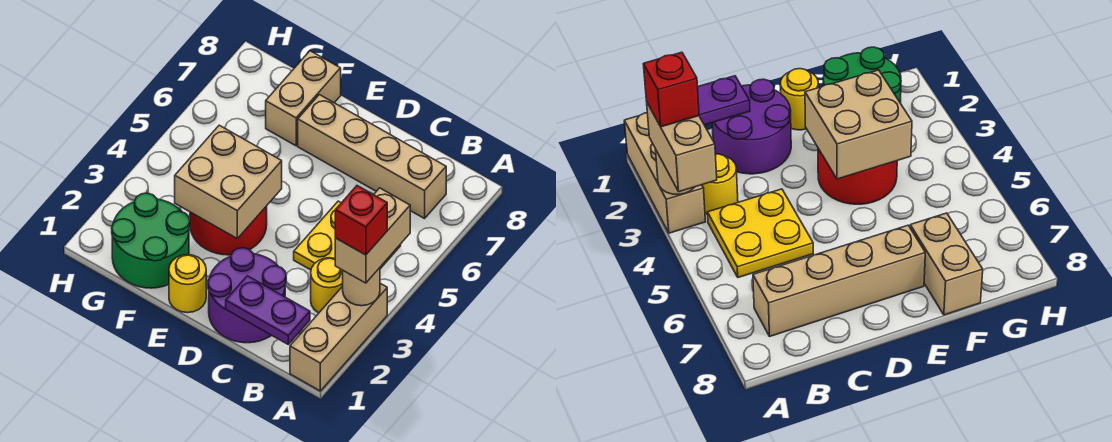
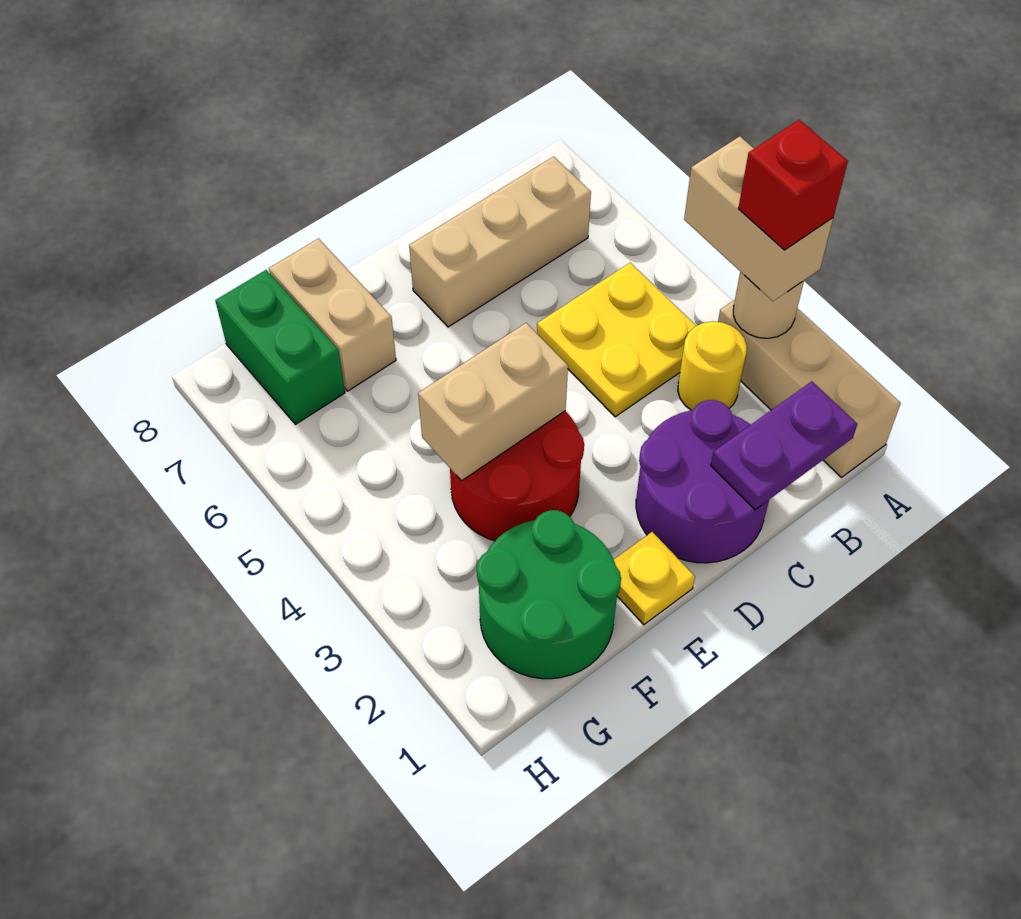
tan 1x4 brick [298,95,446,219] -> tan 1x3 brick [409,157,591,327]
yellow 1x1 round brick [169,255,206,313] -> yellow 1x1 plate [614,532,695,625]
tan 2x2 brick [175,125,282,238] -> tan 1x2 brick [418,323,568,481]
none -> green 1x2 brick [215,270,345,424]

